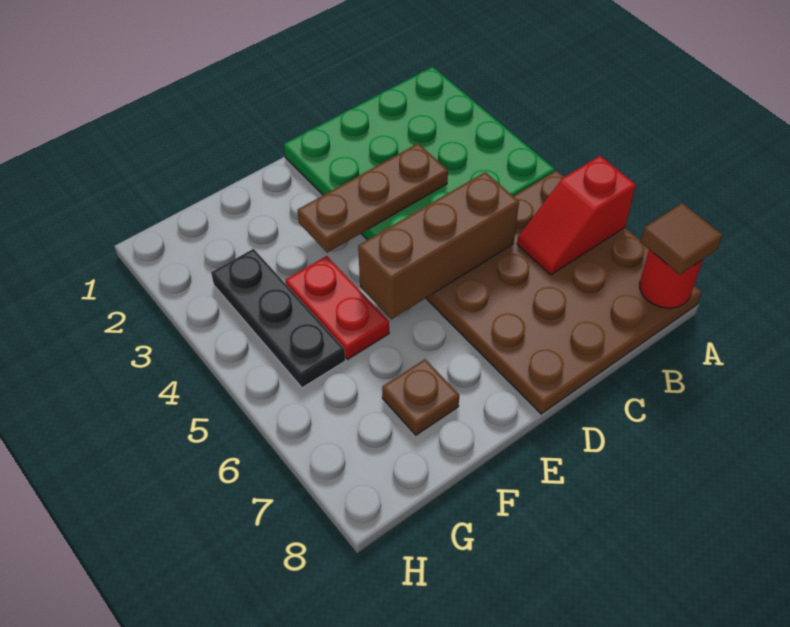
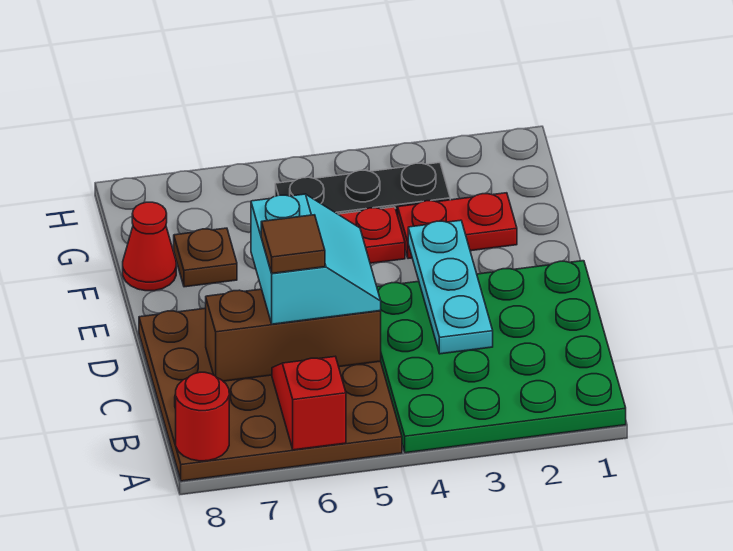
brown 1x1 tile [640,203,722,275] -> brown 1x1 tile moved to [261,215,325,273]
brown 1x3 plate [297,144,448,252] -> cyan 1x3 plate [408,220,493,354]
brown 1x3 brick [358,172,519,319] -> brown 1x3 brick turned to [206,289,381,381]
none -> cyan 2x2 slope [251,194,381,324]
none -> red 1x2 plate [398,193,517,259]
none -> red 1x1 cone [123,202,176,291]

